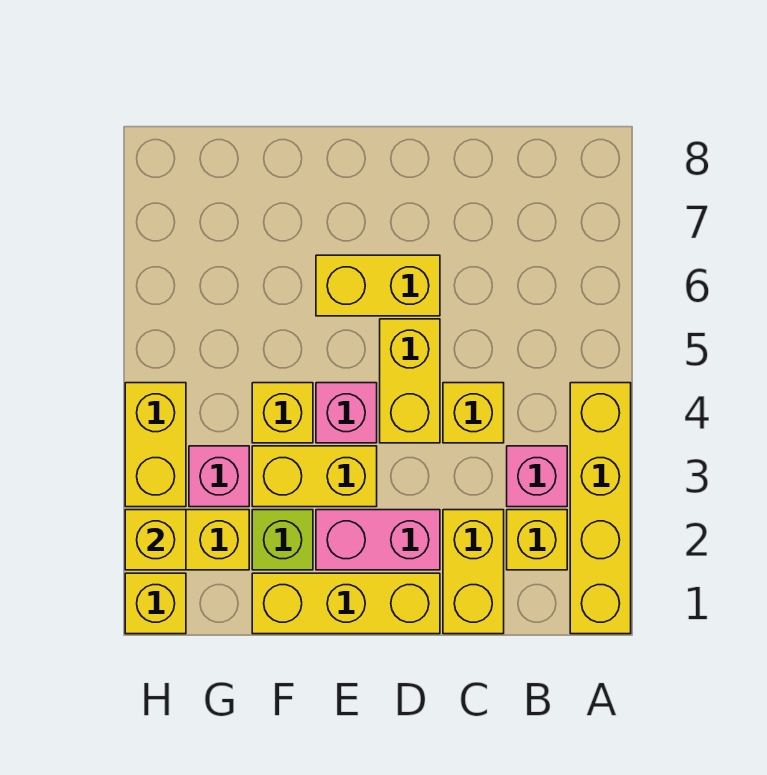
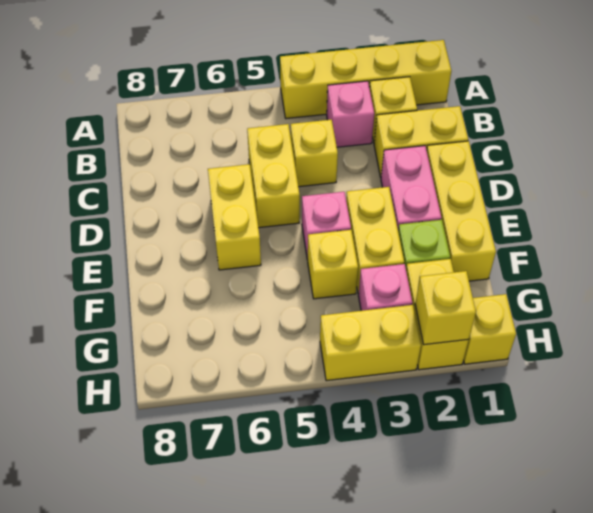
yellow 1x2 brick [380,319,440,443] -> yellow 1x2 brick turned to [247,124,300,228]

